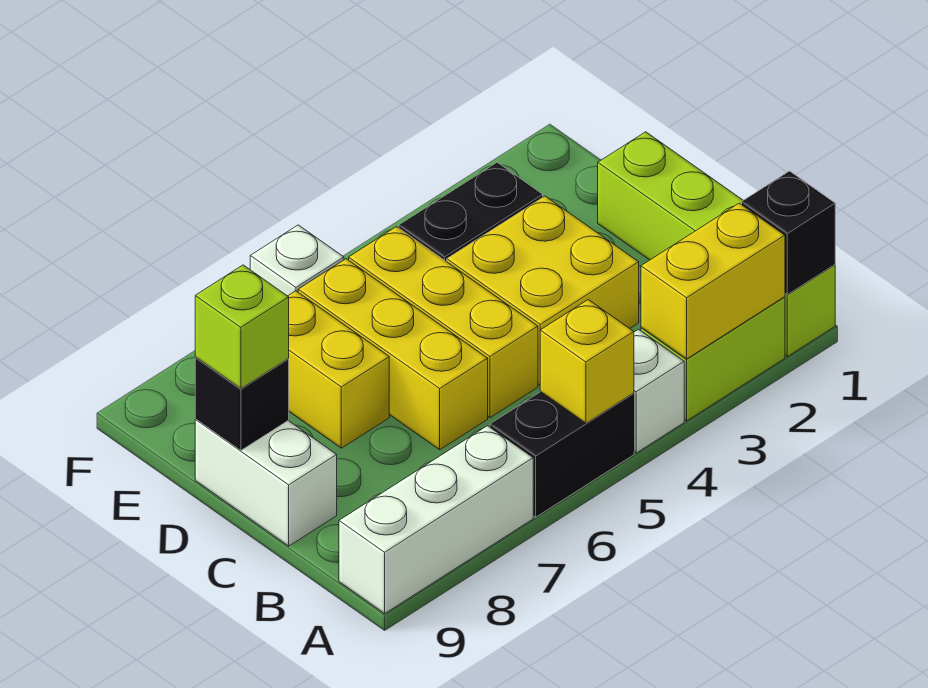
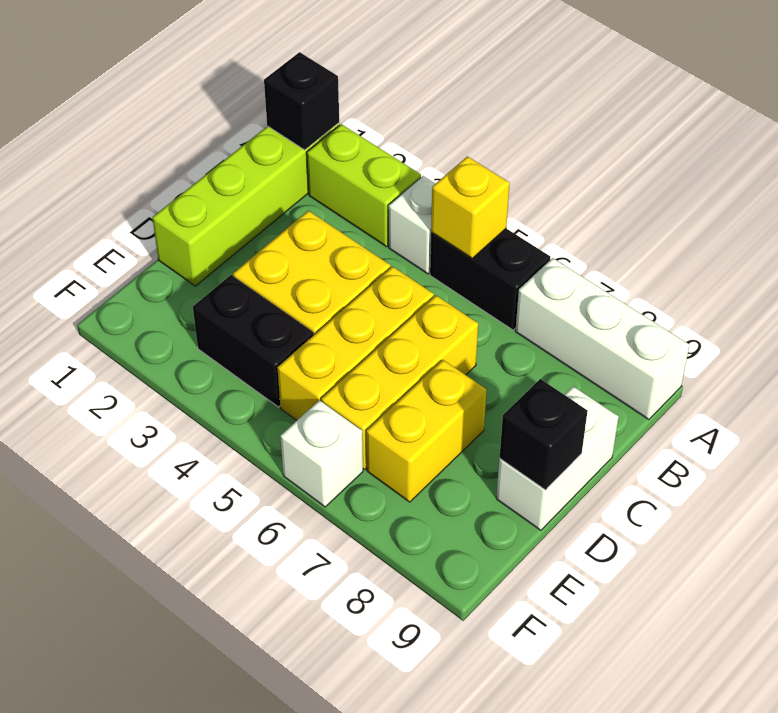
yellow 1x2 brick [641,203,785,359] -> none
lime 1x1 brick [195,265,289,389] -> none

